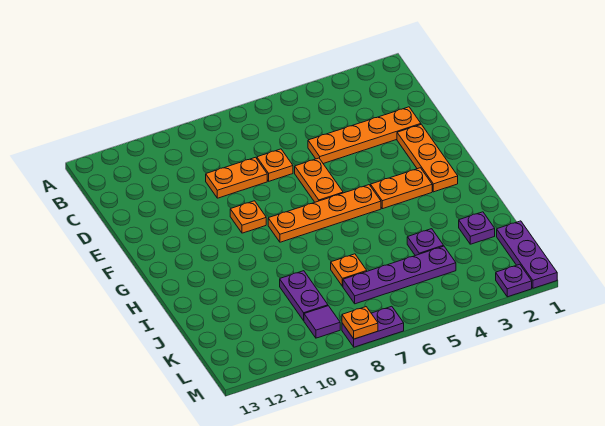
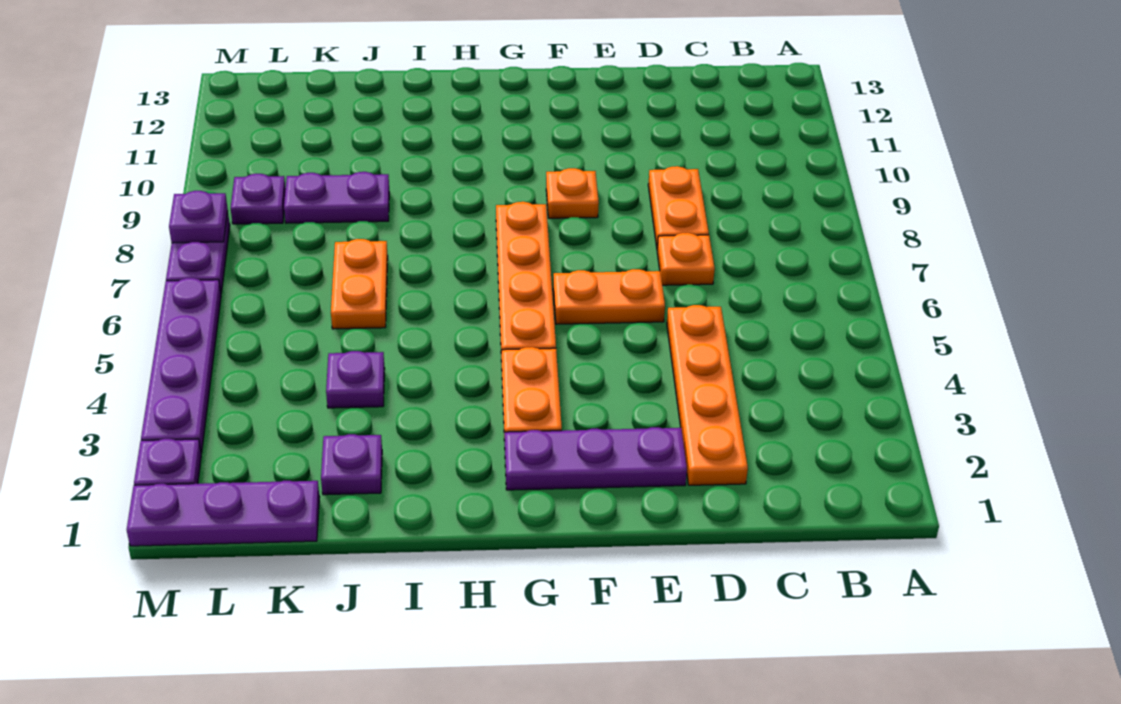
orange 1x3 plate [397,124,458,192] -> purple 1x3 plate [505,427,687,490]
orange 1x1 plate [331,254,367,286] -> orange 1x2 plate [331,239,388,329]
purple 1x4 plate [343,246,456,304] -> purple 1x4 plate moved to [141,278,221,453]
purple 1x1 tile [304,306,340,338] -> purple 1x1 plate [231,174,286,224]
orange 1x1 plate [342,307,378,339] -> purple 1x1 plate [169,191,228,243]

